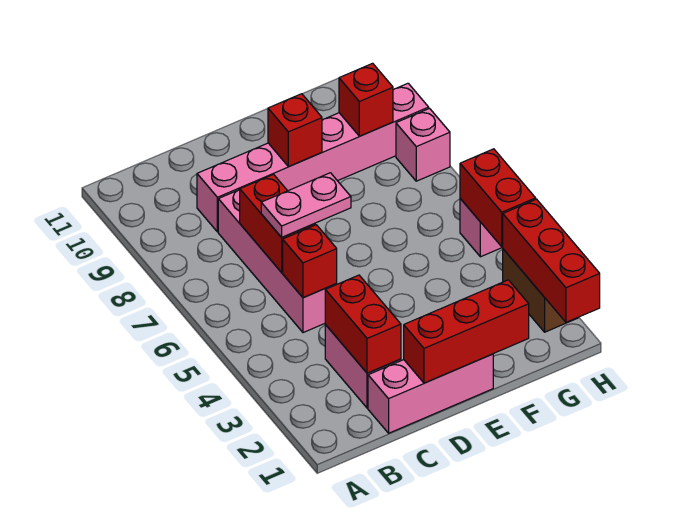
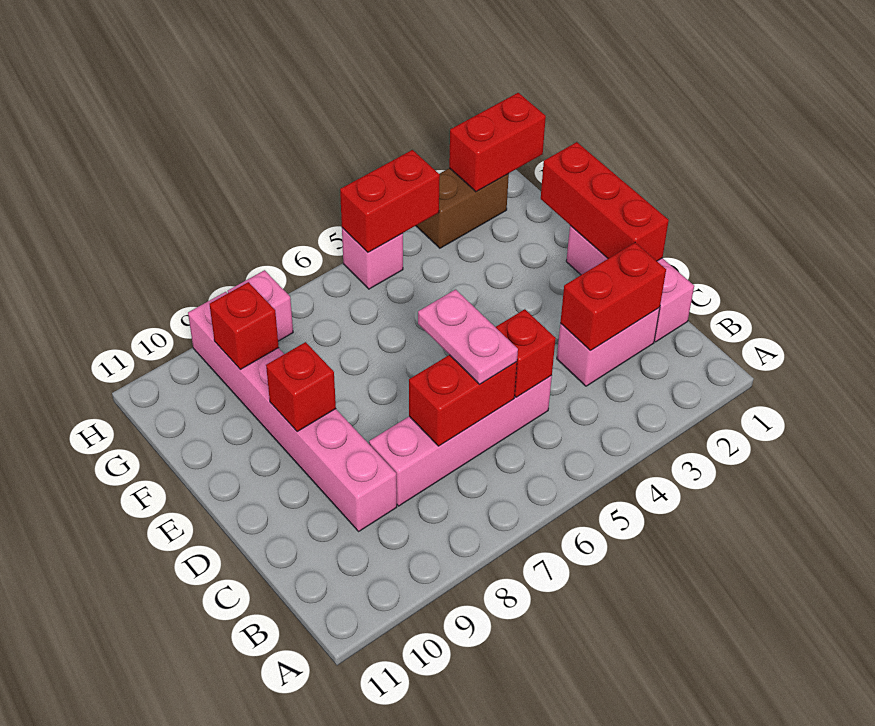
red 1x3 brick [503,199,600,322] -> red 1x2 brick [449,93,546,192]

